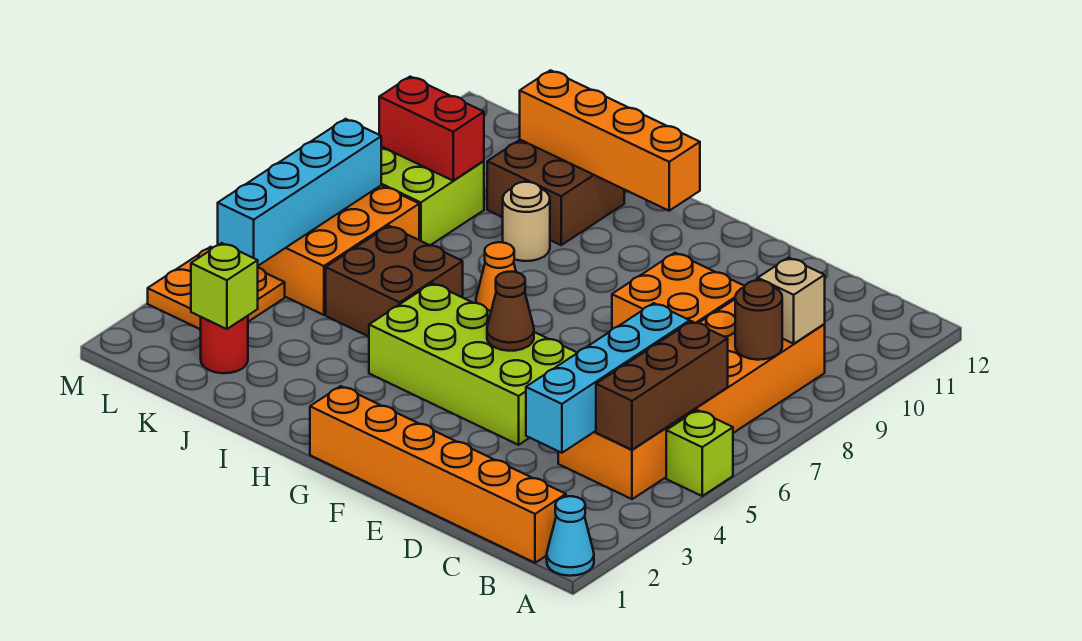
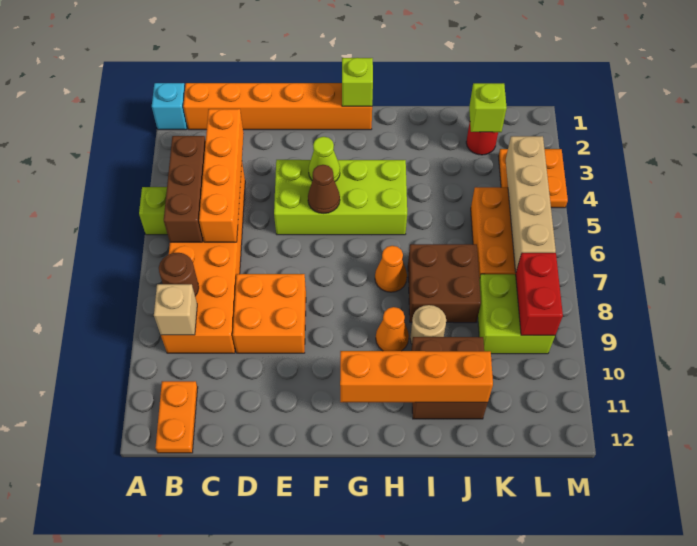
cyan 1x1 cone [547,496,594,576] -> cyan 1x1 brick [152,83,187,130]
none -> orange 1x2 plate [155,381,198,453]
cyan 1x4 brick [526,303,690,453] -> orange 1x4 brick [199,109,244,242]
none -> lime 1x1 cone [309,137,340,181]
none -> lime 1x1 brick [342,58,373,106]
none -> orange 1x1 cone [376,307,409,351]
brown 2x2 brick [326,226,463,337] -> brown 2x2 brick moved to [408,244,481,323]
red 1x2 brick [379,77,484,181] -> red 1x2 brick turned to [516,253,563,335]
cyan 1x4 brick [218,119,381,266] -> tan 1x4 brick [506,136,556,272]

